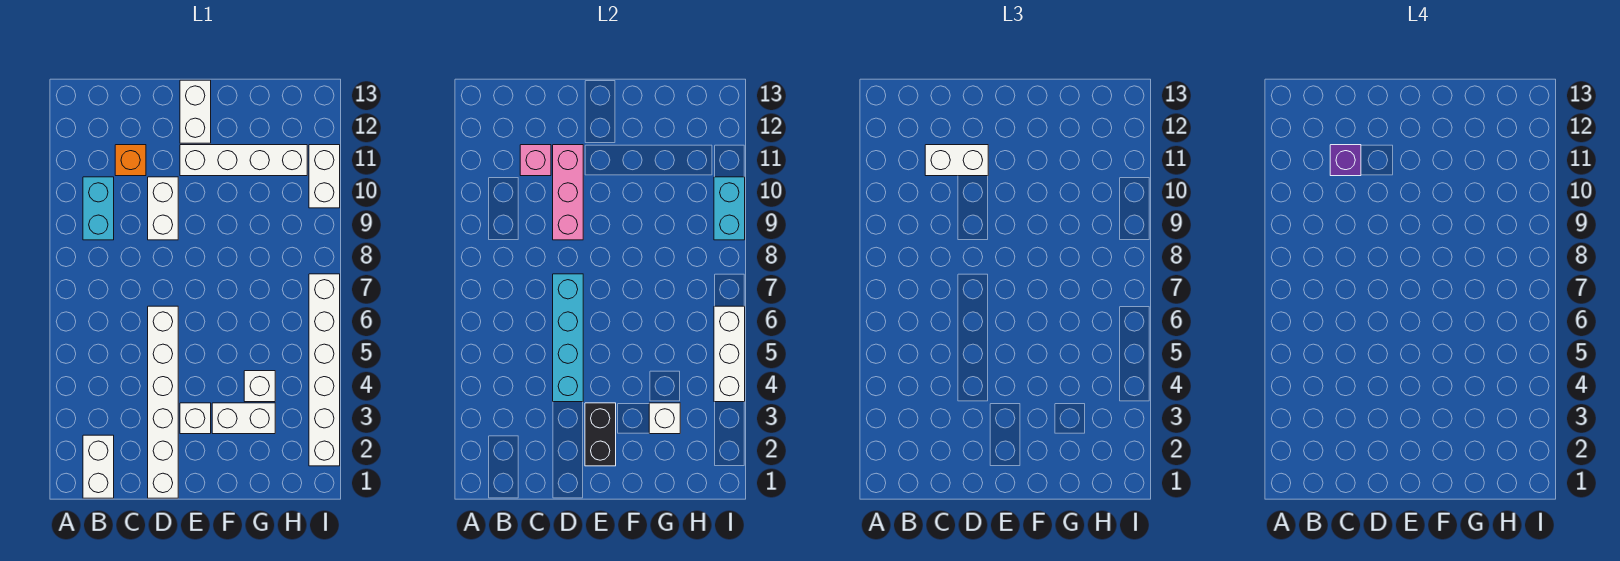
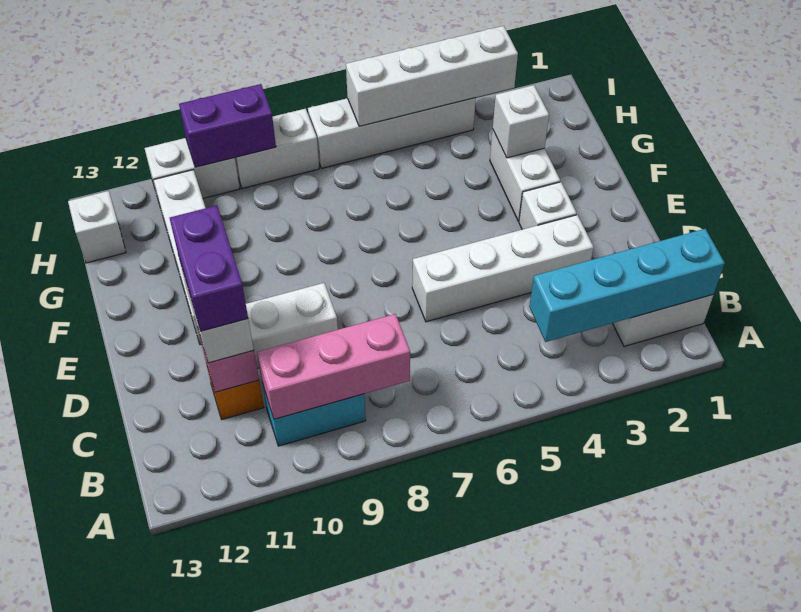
purple 1x1 brick [1330,145,1361,176] -> purple 1x2 brick [170,206,248,331]
white 1x6 brick [148,306,178,498] -> white 1x4 brick [412,215,594,322]
cyan 1x4 brick [553,274,583,402] -> cyan 1x4 brick moved to [529,229,725,342]
pink 1x3 brick [553,145,583,240] -> pink 1x3 brick moved to [257,314,410,419]
black 1x2 brick [585,403,616,466] -> none
white 1x2 brick [180,80,211,143] -> white 1x2 brick moved to [235,109,319,189]
white 1x1 brick [244,371,275,402] -> white 1x1 brick moved to [68,191,126,263]
white 1x6 brick [309,274,340,466] -> white 1x4 brick [308,98,476,168]
white 1x3 brick [714,306,745,402] -> white 1x4 brick [346,26,518,126]
cyan 1x2 brick [714,177,745,240] -> purple 1x2 brick [179,84,276,167]

